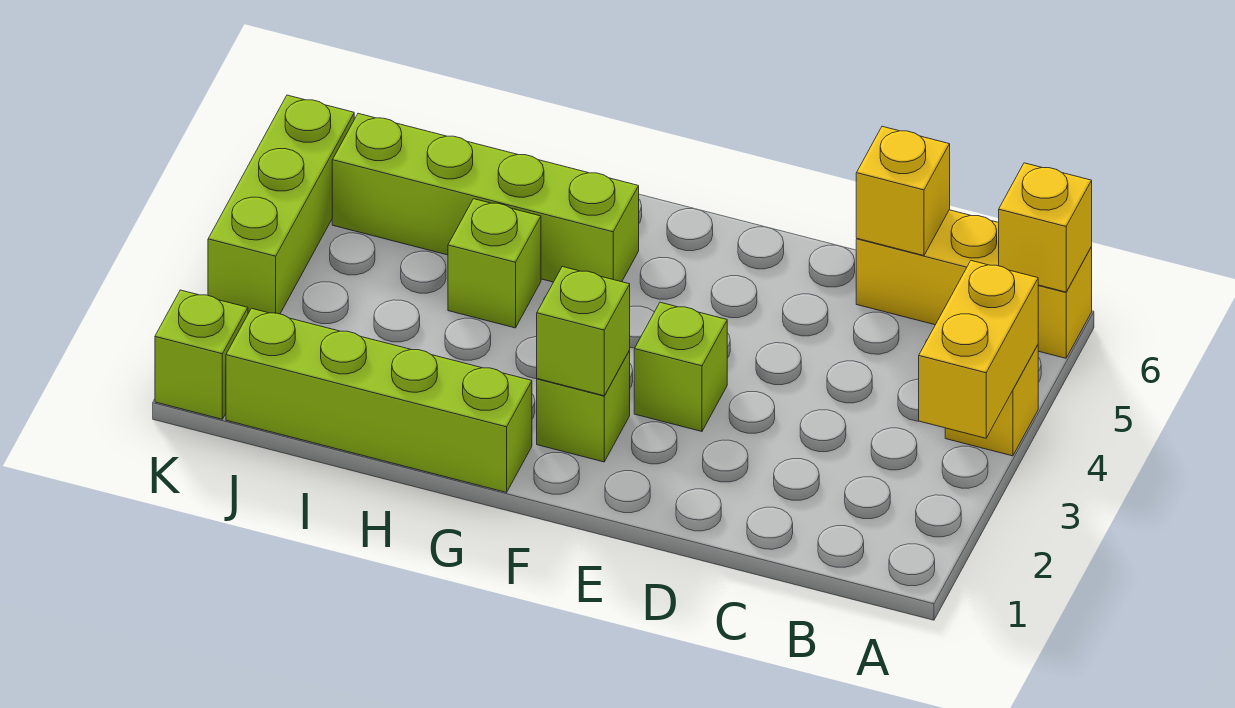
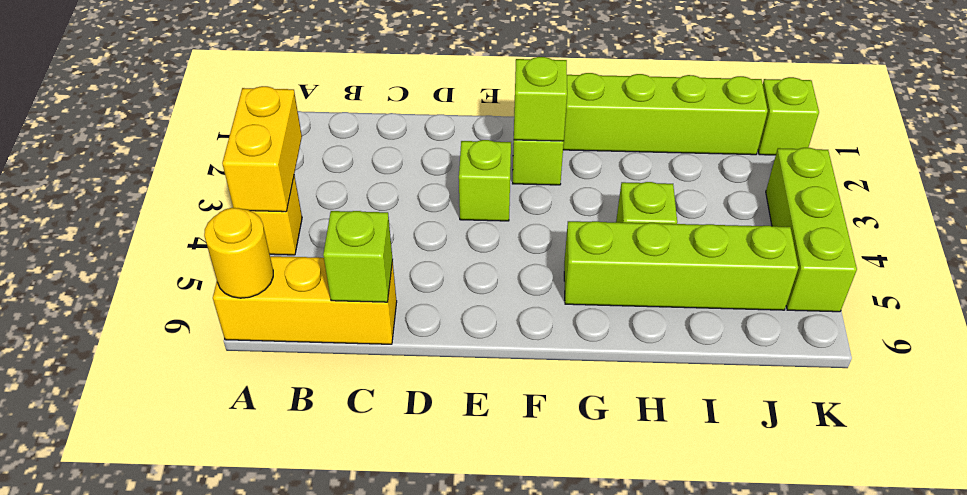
yellow 1x1 brick [999,163,1092,292] -> yellow 1x1 round brick [204,208,273,298]
yellow 1x1 brick [856,126,950,256] -> lime 1x1 brick [323,211,393,302]

